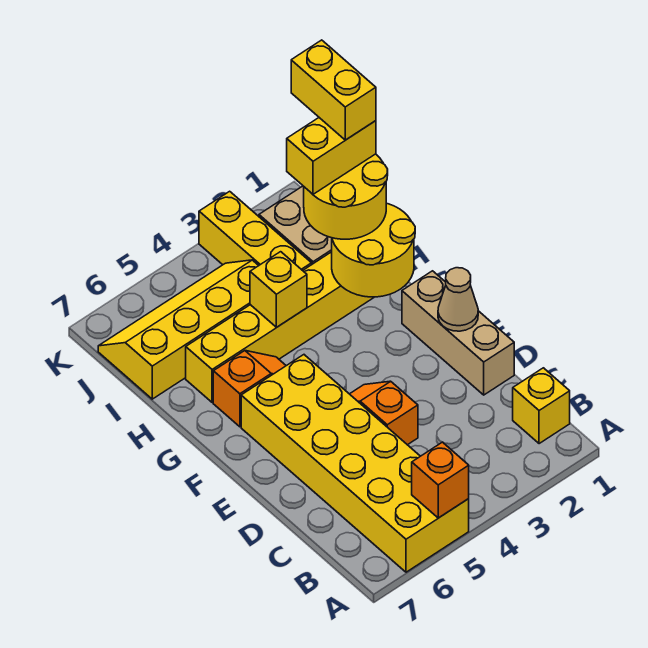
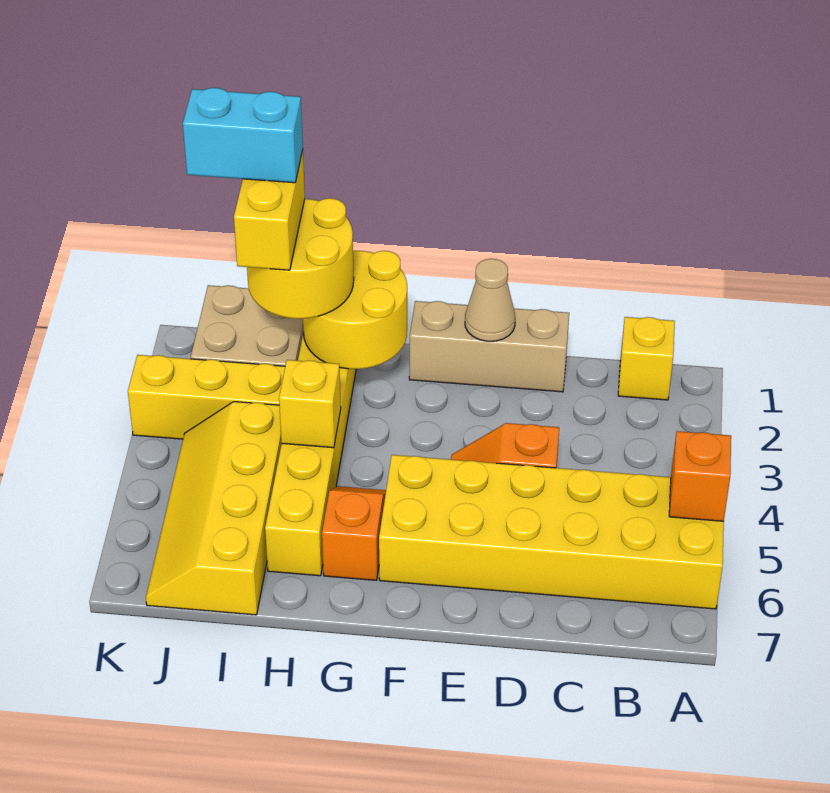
yellow 1x2 brick [291,40,376,140] -> cyan 1x2 brick [183,88,303,183]

